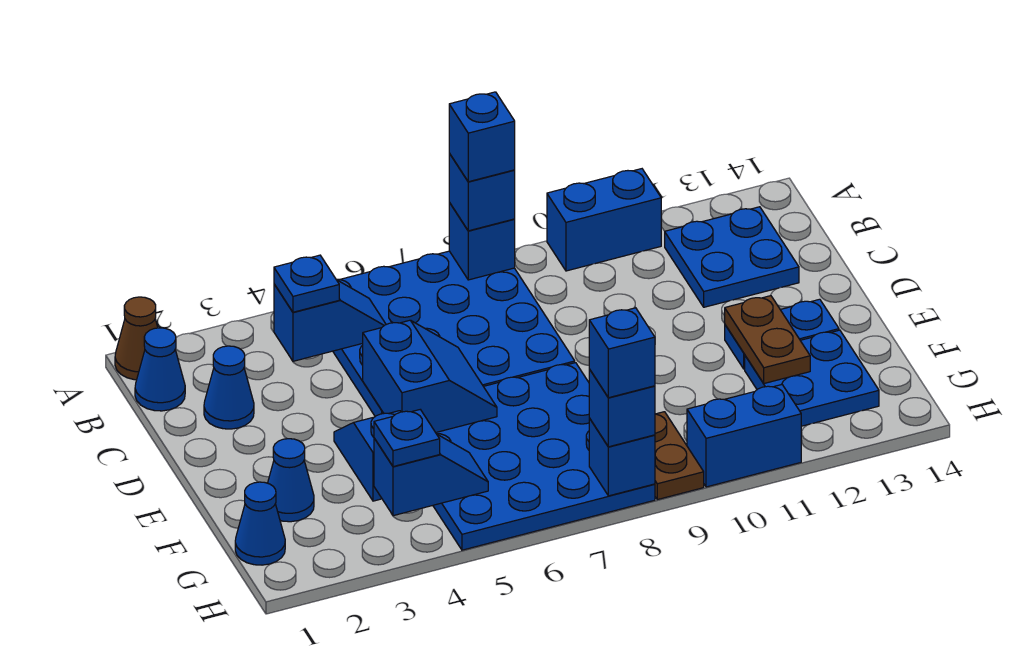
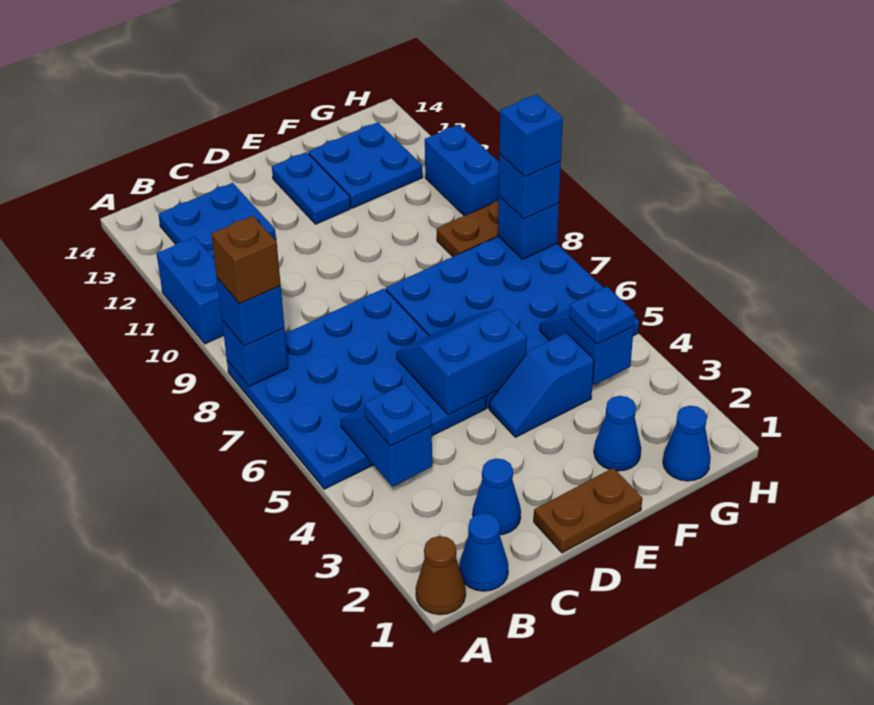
blue 1x1 brick [449,92,515,182] -> brown 1x1 brick [211,216,281,304]
brown 1x2 plate [725,296,810,383] -> brown 1x2 plate moved to [534,468,642,553]

